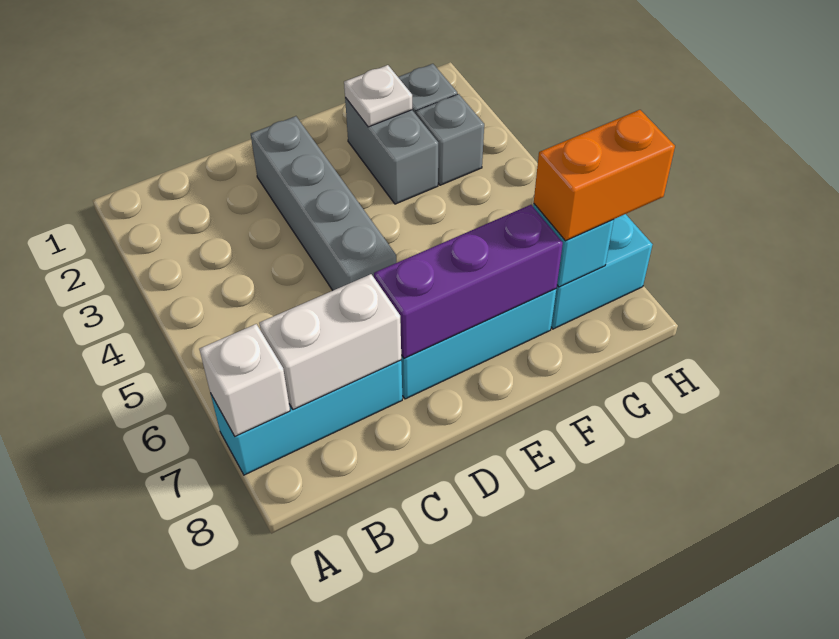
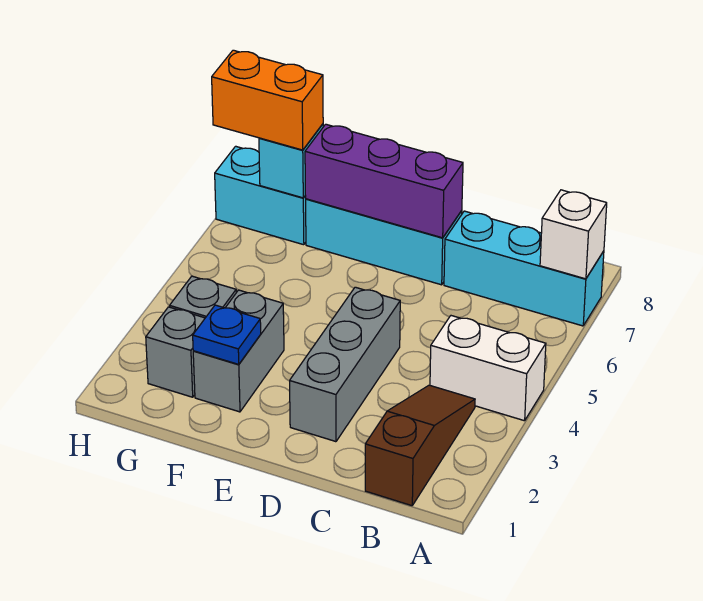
none -> brown 1x3 slope [365,385,475,506]
white 1x2 brick [259,274,401,410] -> white 1x2 brick moved to [430,316,546,421]
grey 1x4 brick [251,116,396,290] -> grey 1x3 brick [290,287,400,442]
white 1x1 plate [344,65,412,127] -> blue 1x1 plate [193,305,261,364]

